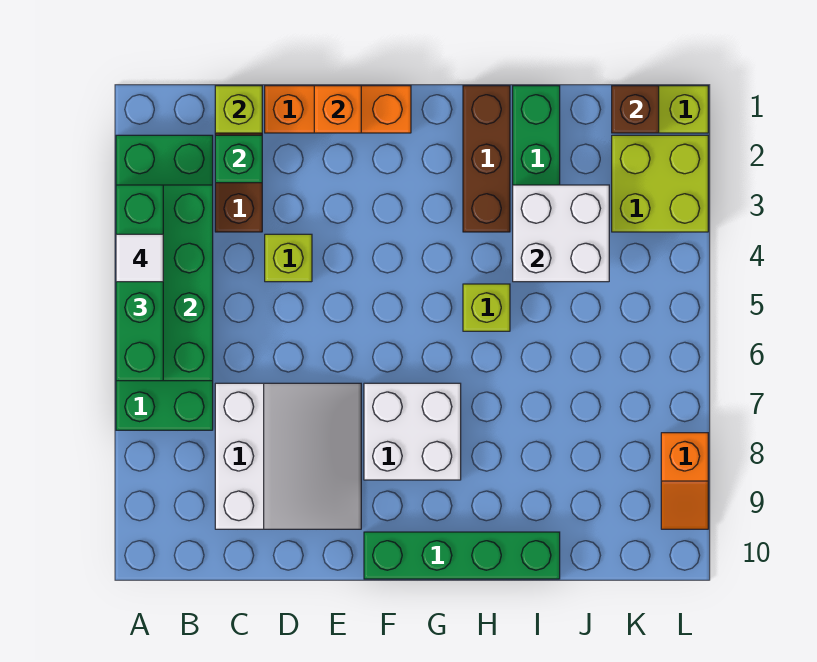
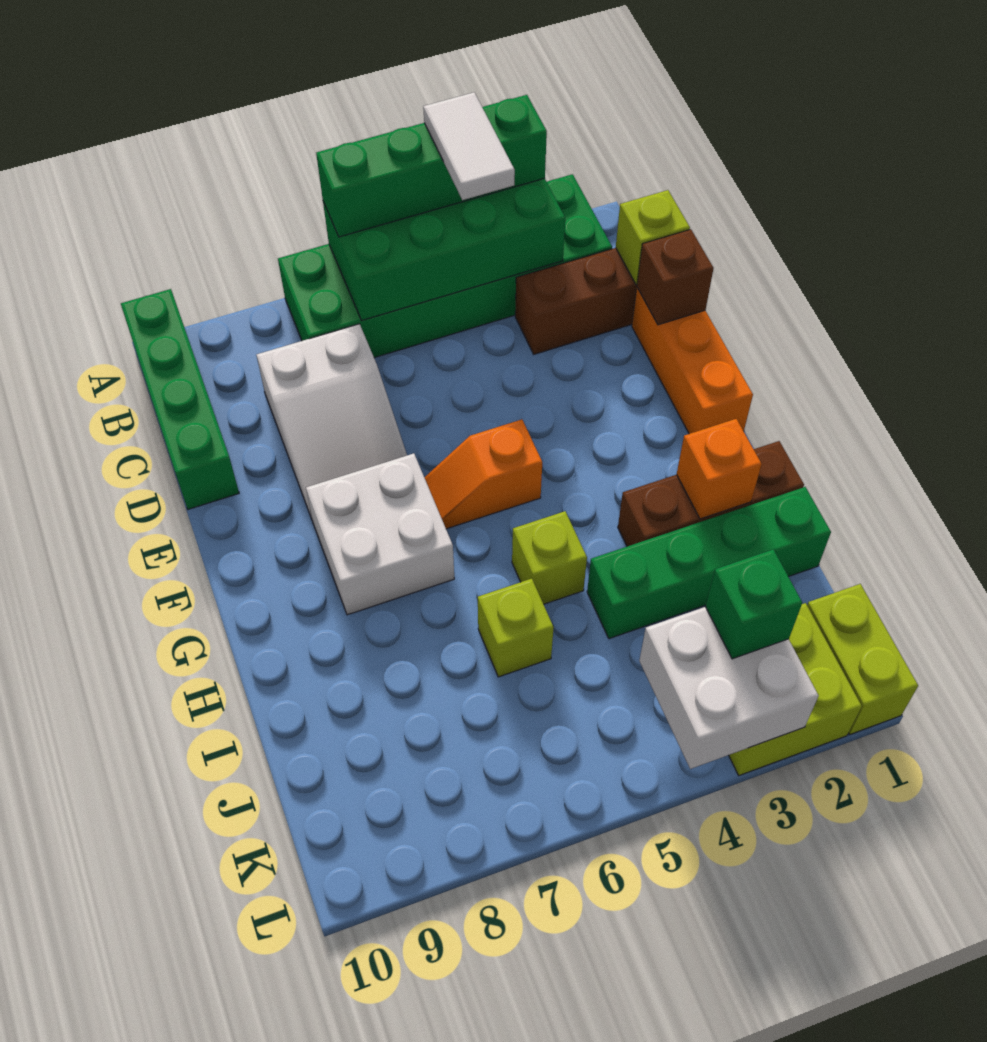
white 1x1 tile [116,234,163,282] -> white 1x2 tile [423,92,515,200]
green 1x1 brick [215,135,262,183] -> green 1x1 brick moved to [705,550,802,659]
white 3x3 slope [215,383,361,529] -> white 2x3 slope [257,324,407,519]
lime 1x1 brick [265,234,312,282] -> lime 1x1 brick moved to [478,579,554,677]
orange 1x1 brick [314,86,361,133] -> orange 1x1 brick moved to [677,419,762,519]
green 1x4 brick [364,532,560,579] -> green 1x4 brick moved to [121,289,239,509]
white 2x2 brick [513,185,609,282] -> white 2x2 brick moved to [639,607,819,769]
brown 1x1 brick [612,86,659,133] -> brown 1x1 brick moved to [637,229,713,325]
orange 1x2 slope [661,433,708,529] -> orange 1x2 slope moved to [424,419,542,529]

